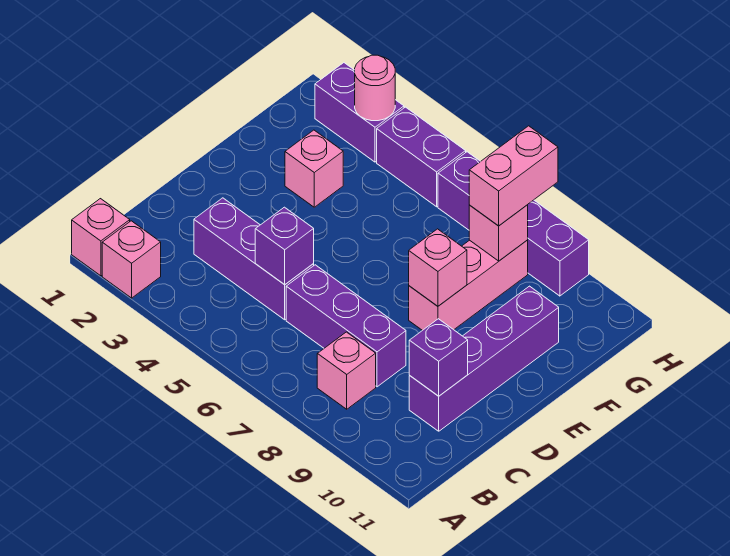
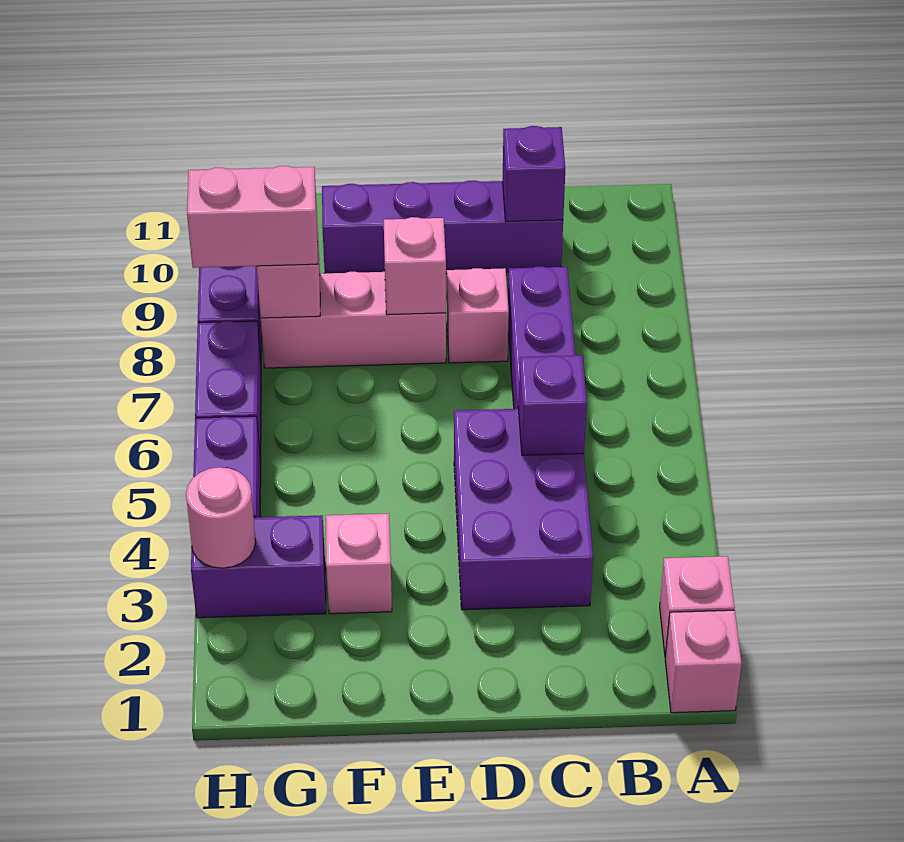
pink 1x1 brick [317,332,376,409] -> pink 1x1 brick moved to [447,268,509,363]
purple 1x3 brick [194,198,314,320] -> purple 2x3 brick [454,409,593,610]
purple 1x2 brick [315,63,404,162] -> purple 1x2 brick turned to [191,515,326,618]

